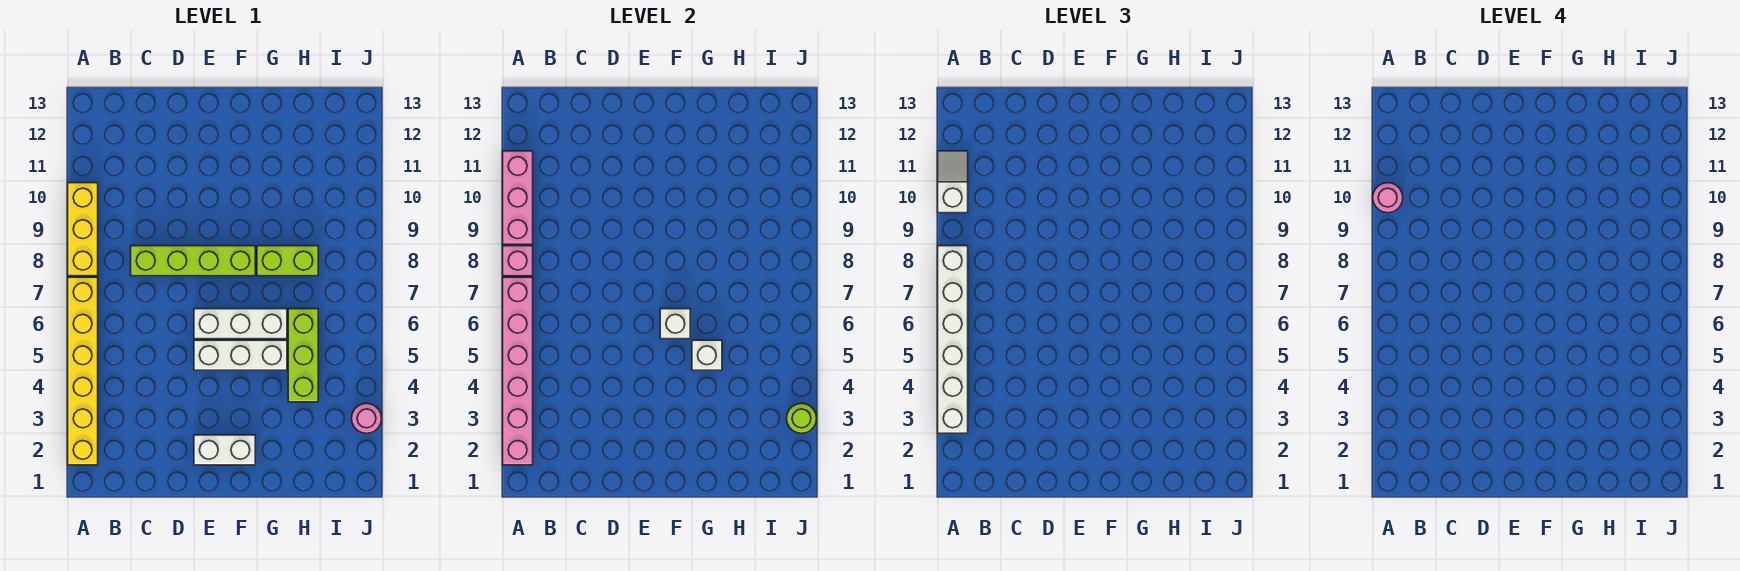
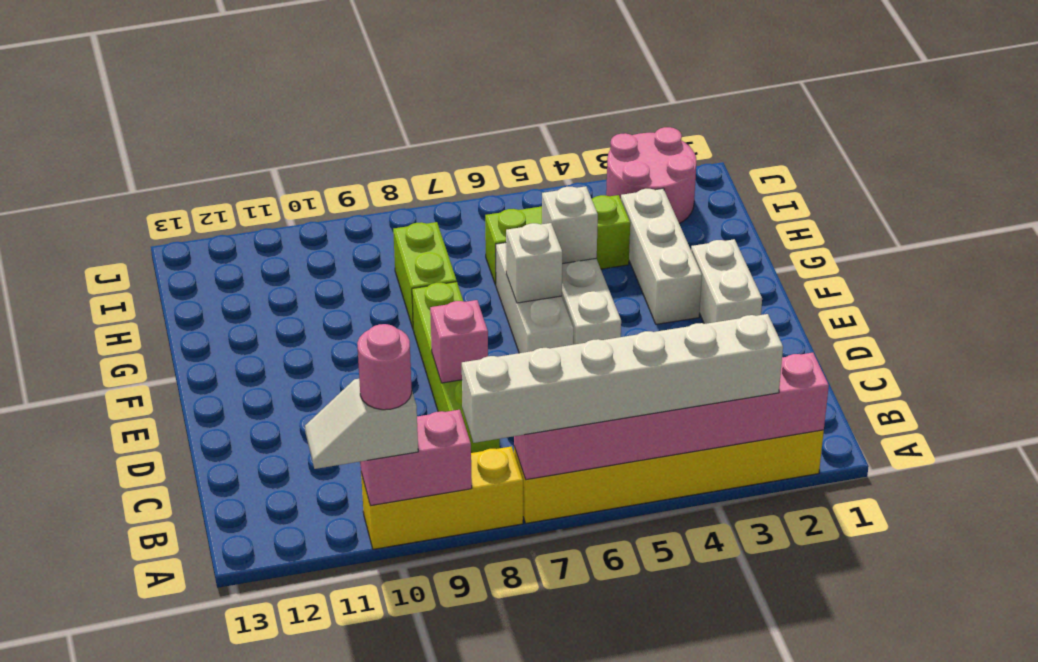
pink 1x1 brick [503,246,533,276] -> pink 1x1 brick moved to [430,300,488,383]
pink 1x3 brick [503,151,533,244] -> pink 1x2 brick [361,410,472,506]
none -> white 1x3 brick [621,189,702,324]
pink 1x1 round brick [352,403,382,433] -> pink 2x2 round brick [606,127,696,224]
lime 1x1 round brick [787,403,817,433] -> none

